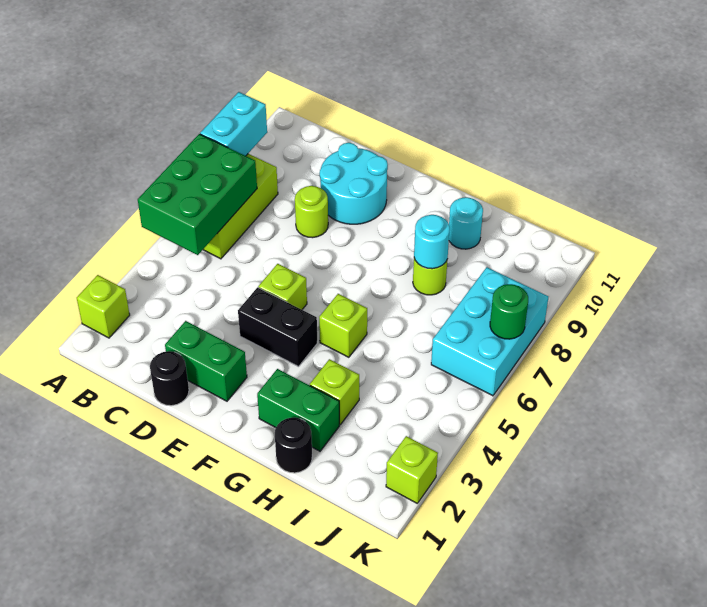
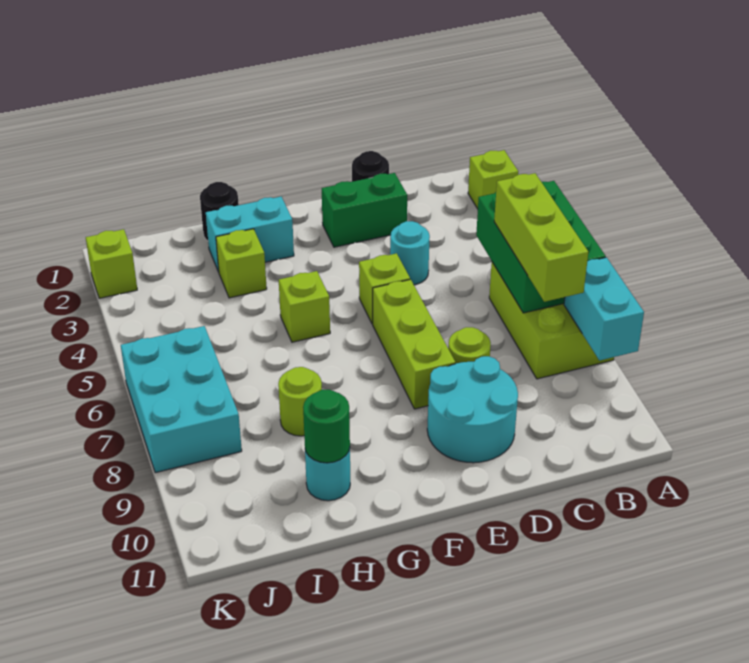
none -> lime 1x3 brick [494,173,588,302]
black 1x2 brick [238,287,317,367] -> none
none -> lime 1x3 brick [373,279,455,409]
green 1x2 brick [257,369,340,451] -> cyan 1x2 brick [206,197,294,272]
cyan 1x1 round brick [414,215,450,269] -> cyan 1x1 round brick moved to [390,221,430,285]
green 1x1 round brick [490,284,528,339] -> green 1x1 round brick moved to [303,390,350,463]

